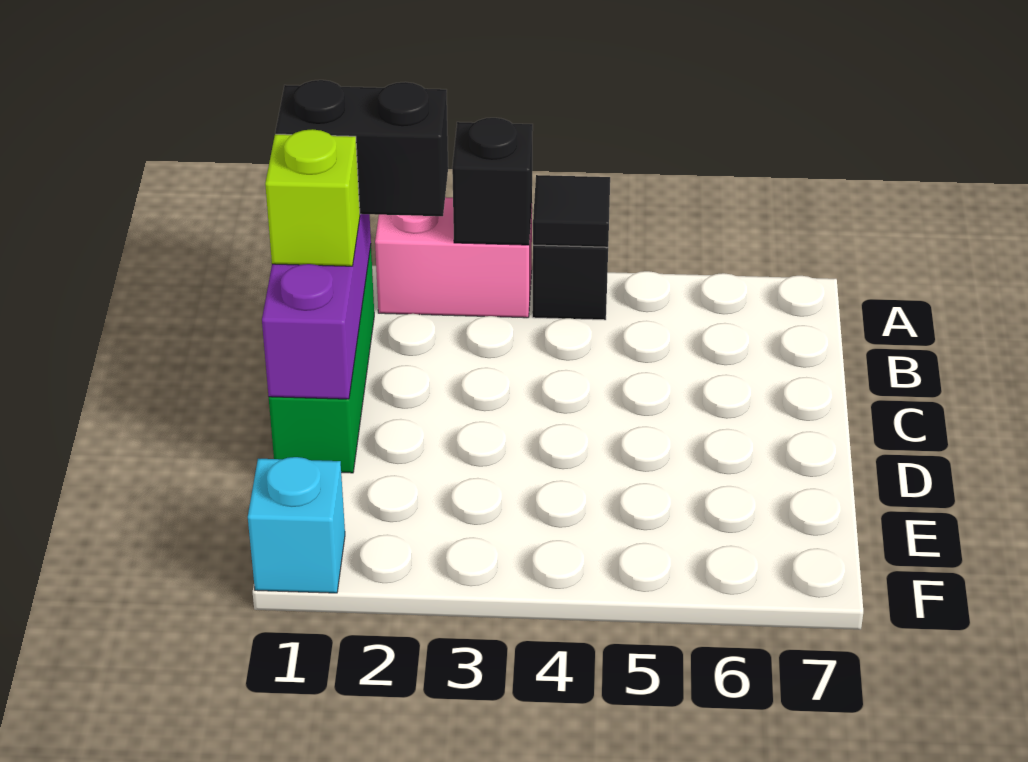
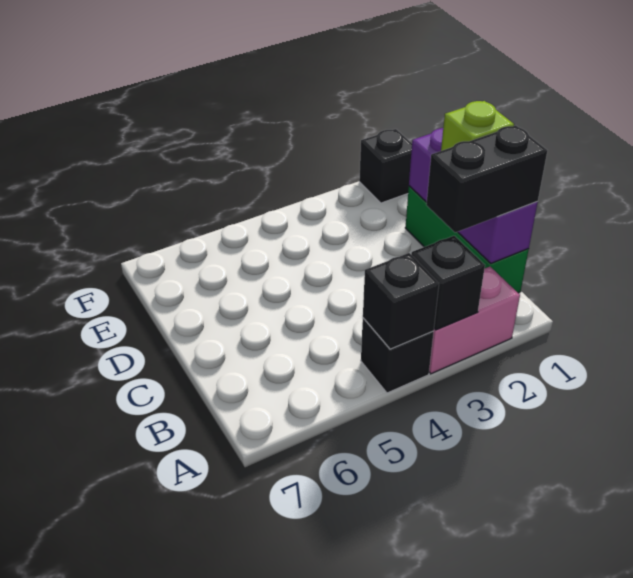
black 1x1 tile [533,175,610,247] -> black 1x1 brick [363,253,439,349]
cyan 1x1 brick [248,457,345,593] -> black 1x1 brick [359,129,412,203]

